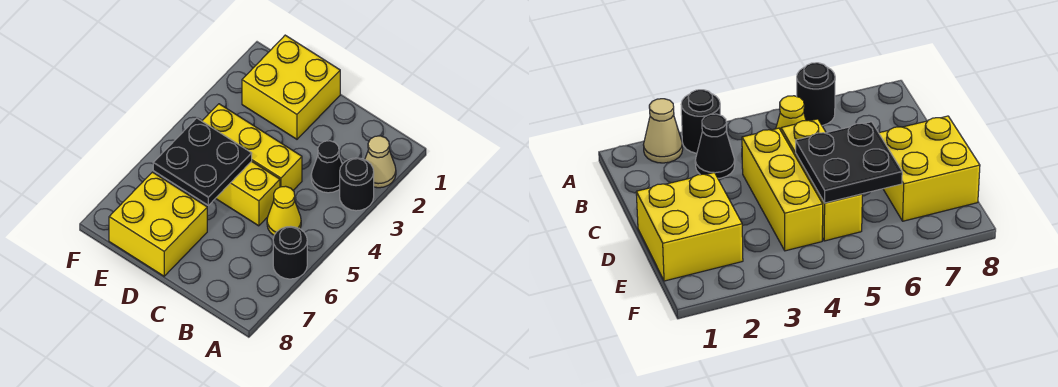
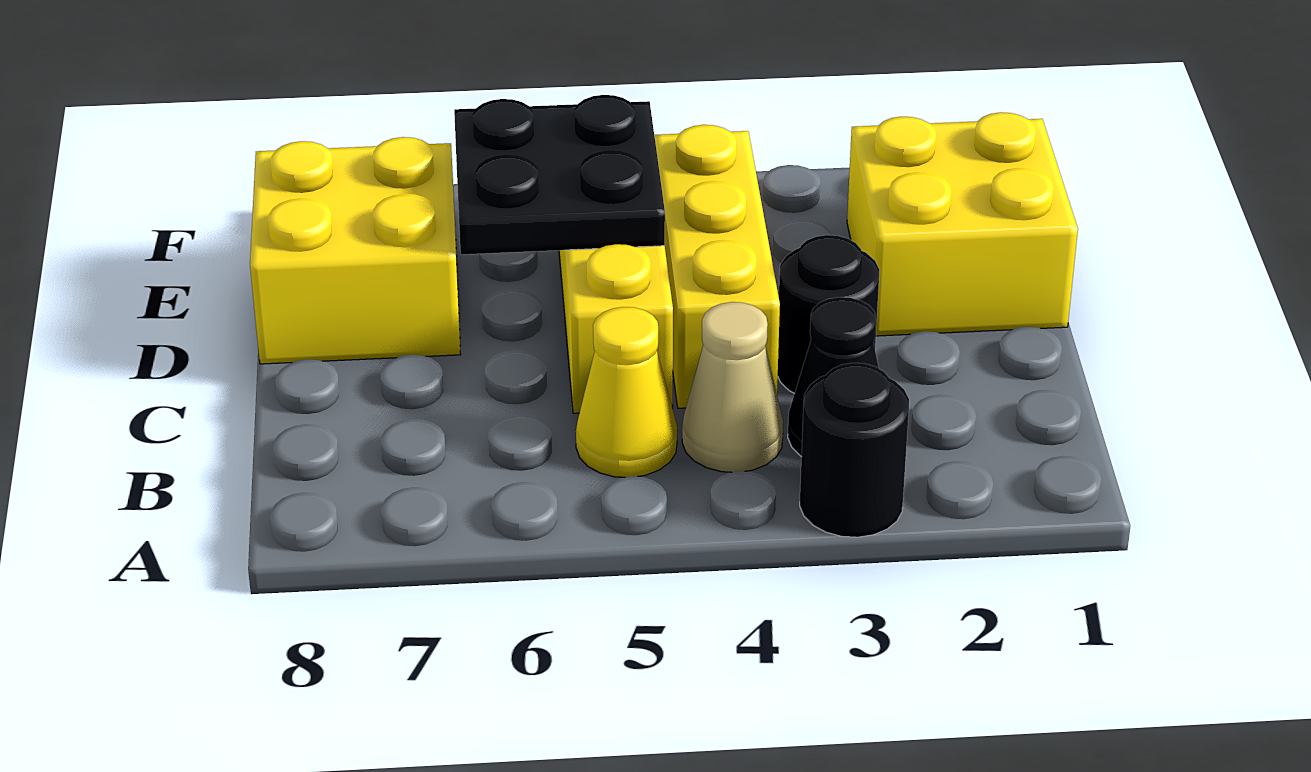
tan 1x1 cone [365,136,396,188] -> tan 1x1 cone moved to [682,302,783,472]
black 1x1 round brick [273,226,307,279] -> black 1x1 round brick moved to [778,235,879,393]

